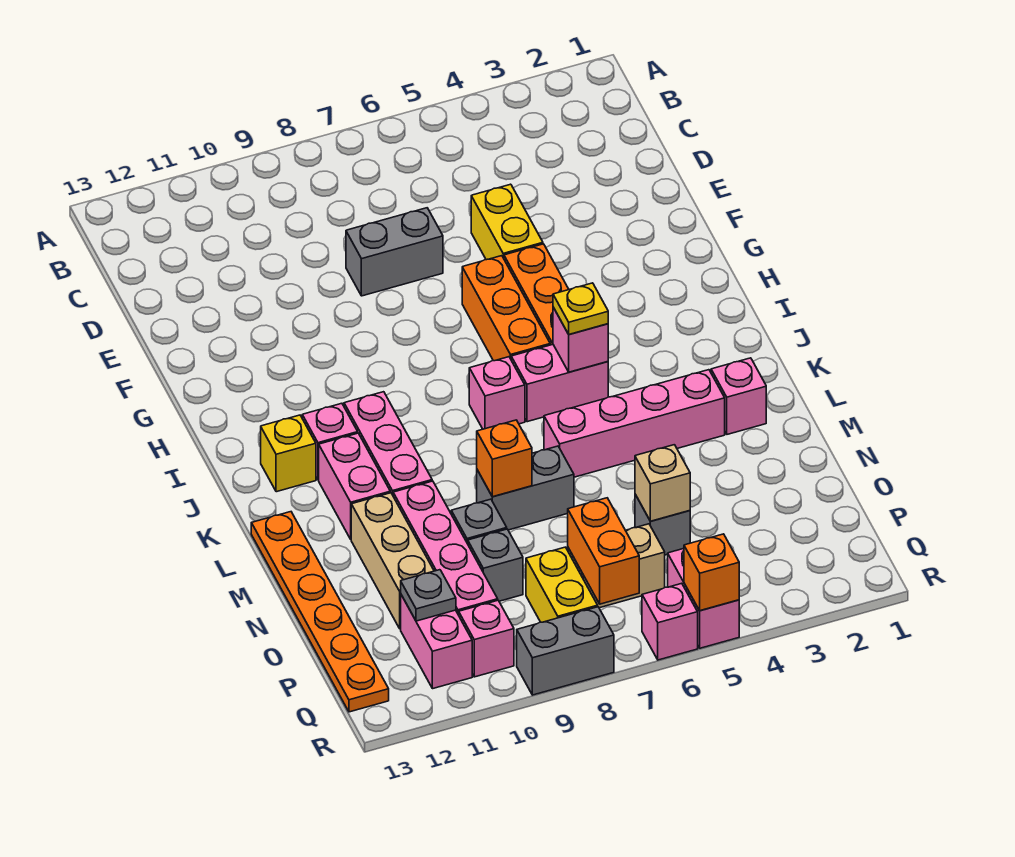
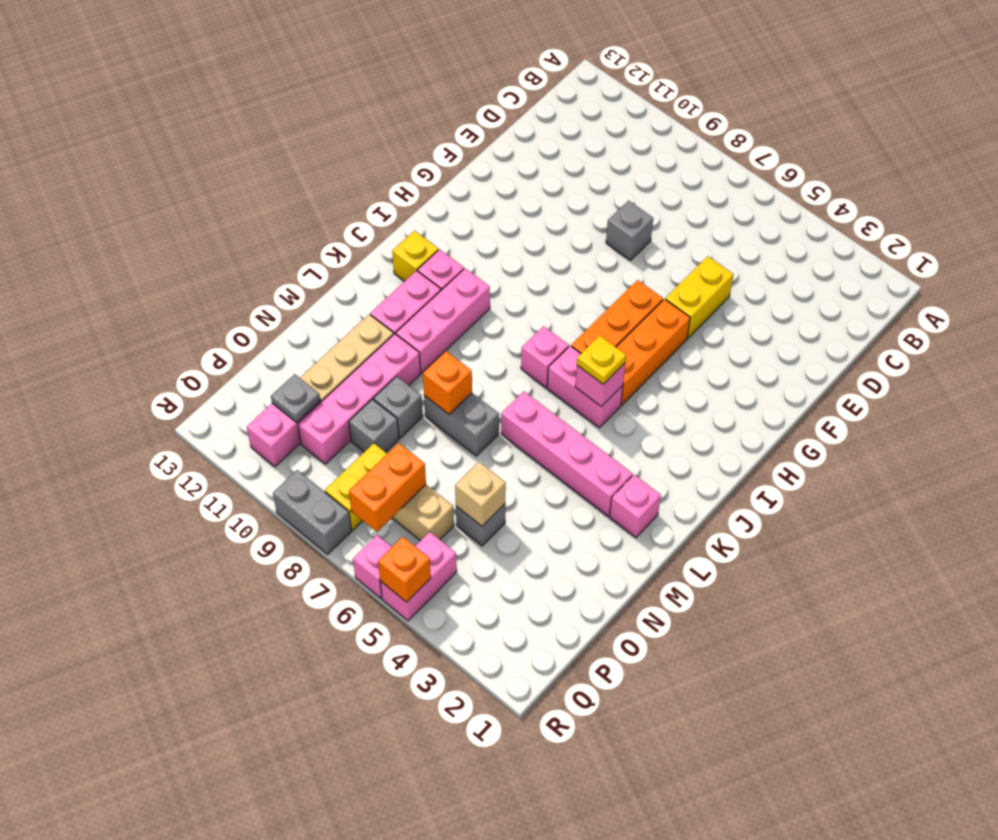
grey 1x2 brick [346,208,443,296] -> grey 1x1 brick [606,201,653,260]
orange 1x6 plate [251,512,389,712] -> none
pink 1x1 brick [459,600,514,677] -> none

